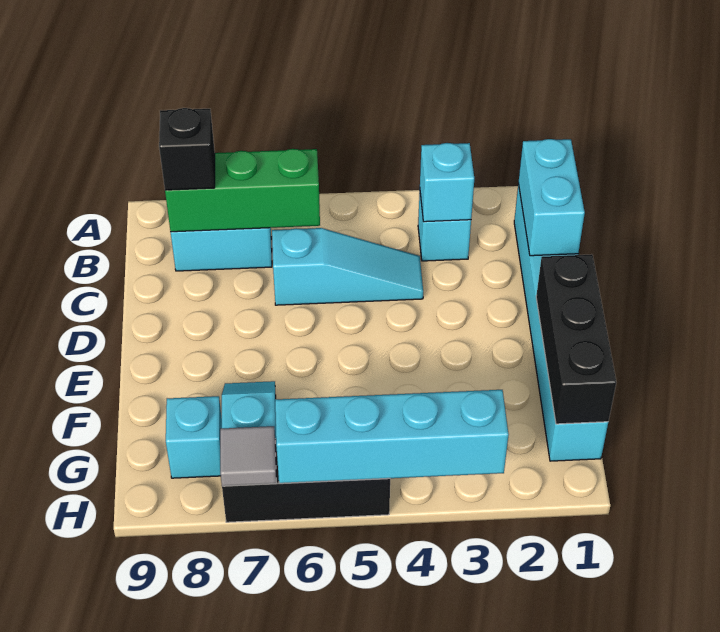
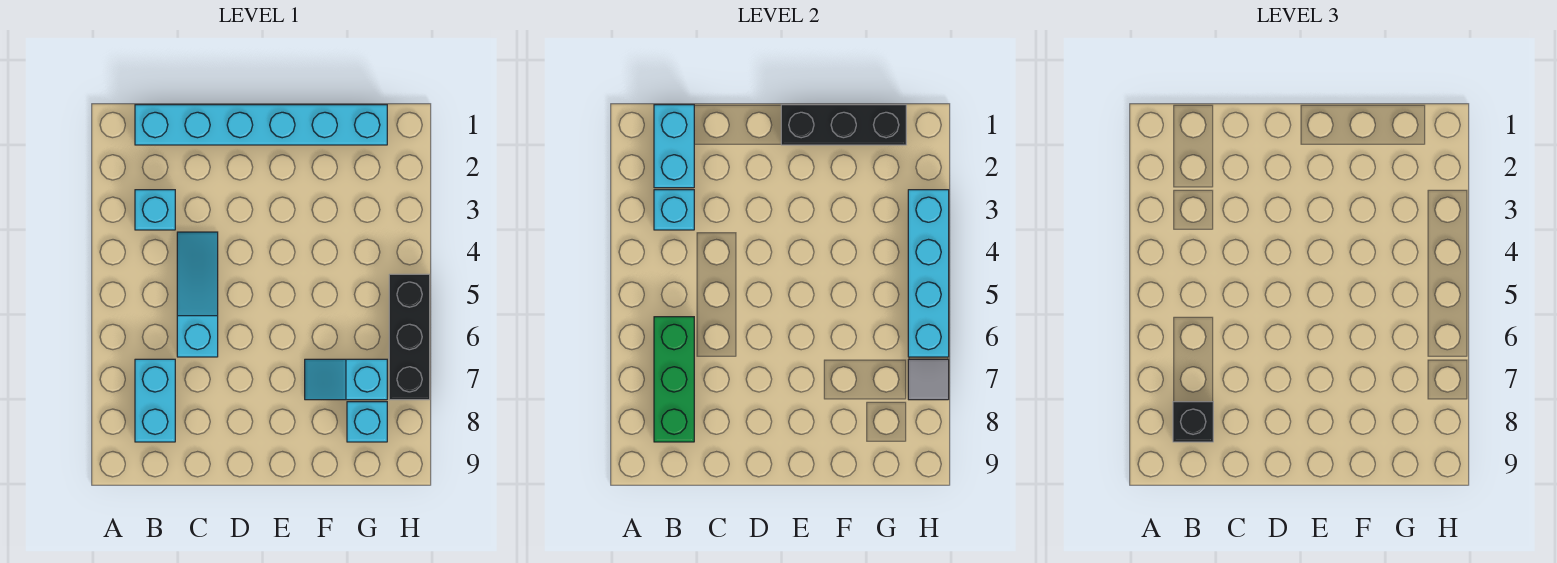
cyan 1x2 brick [518,139,585,256] -> cyan 1x2 brick turned to [654,105,694,188]

